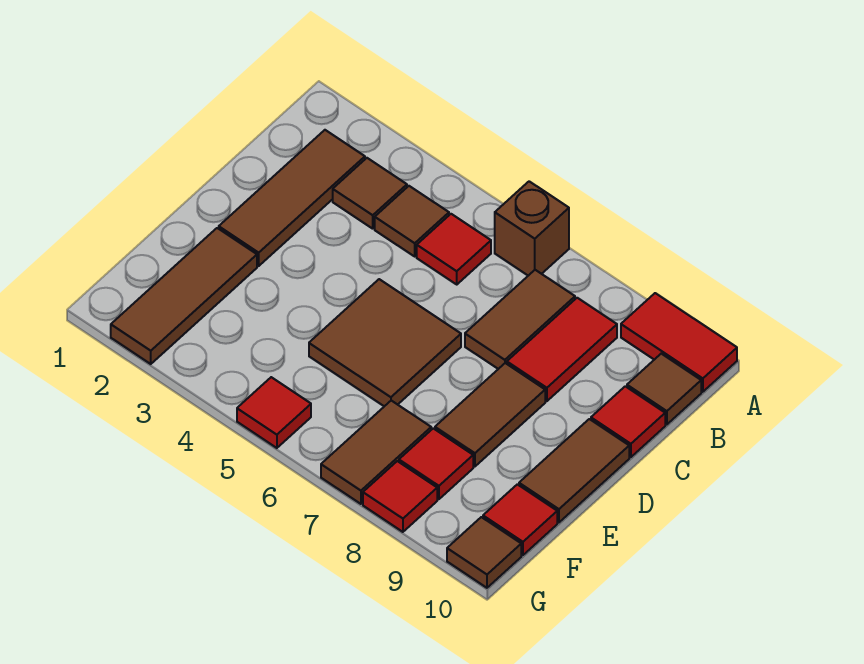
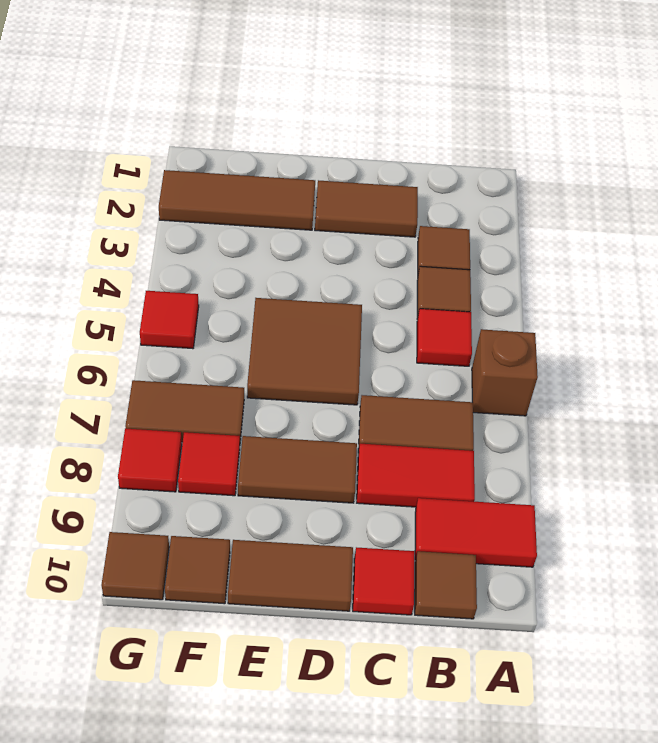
red 1x2 tile [621,293,737,392] -> red 1x2 tile turned to [415,498,537,567]
brown 1x3 tile [219,130,365,266] -> brown 1x2 tile [315,180,418,237]
red 1x1 tile [483,484,557,555] -> brown 1x1 tile [165,536,230,604]

